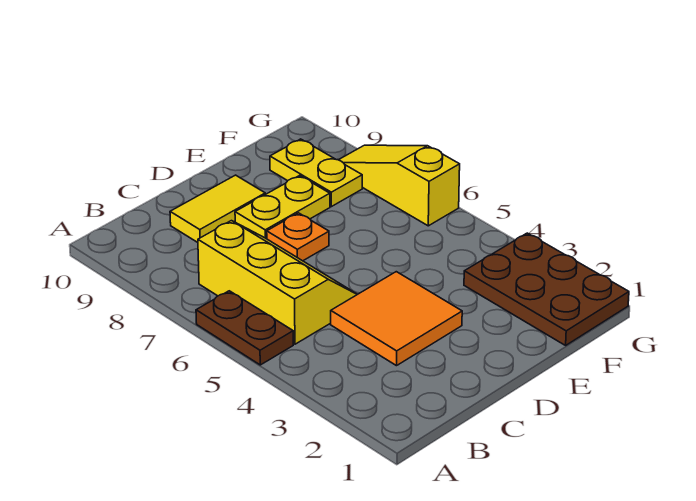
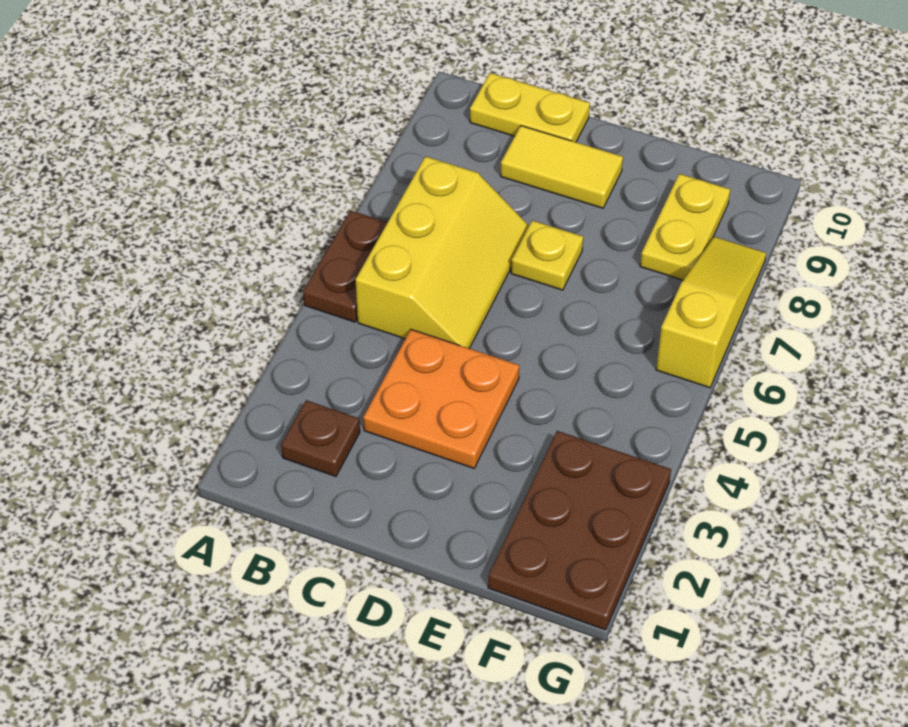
none -> brown 1x1 plate [281,400,360,477]
orange 2x2 tile [331,272,462,366] -> orange 2x2 plate [363,329,519,468]
orange 1x1 plate [267,213,329,261] -> yellow 1x1 plate [511,220,583,290]
yellow 1x2 plate [235,175,330,239] -> yellow 1x2 plate moved to [470,73,590,142]

